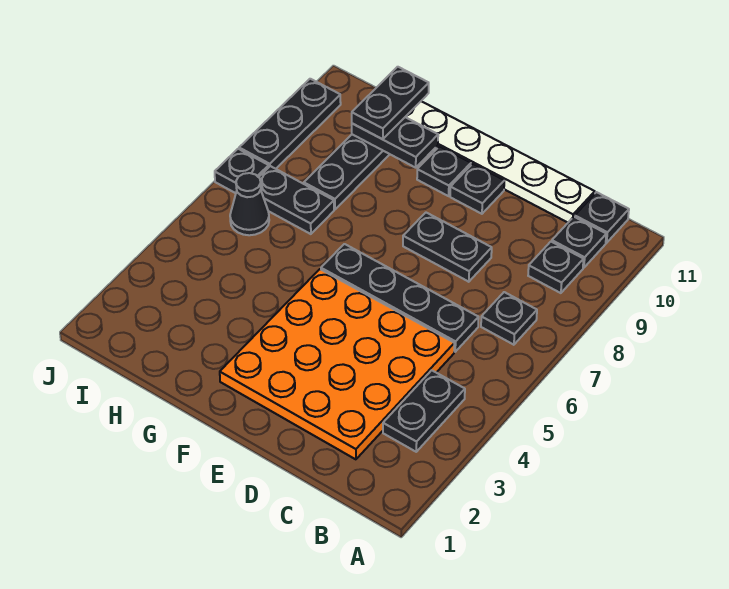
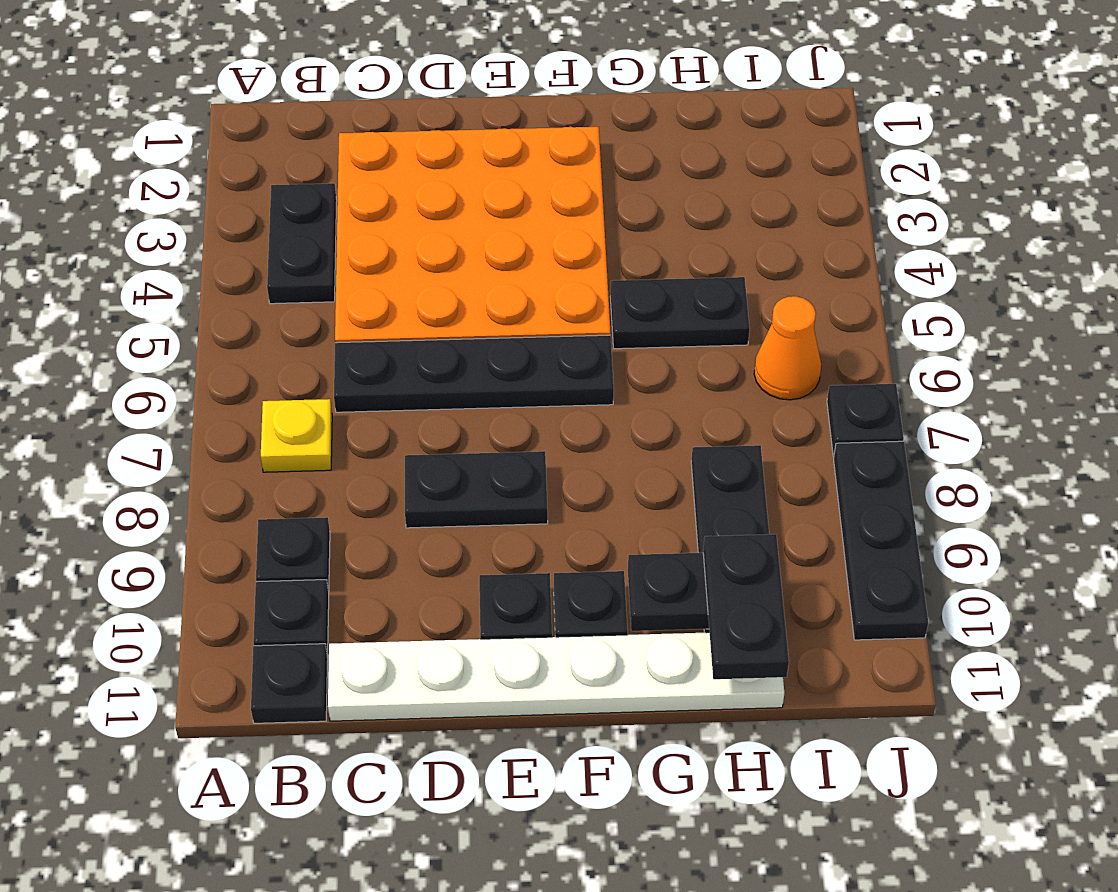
black 1x1 plate [481,292,537,345] -> yellow 1x1 plate [261,399,332,472]
black 1x2 plate [259,166,334,234] -> black 1x2 plate moved to [610,277,750,349]
black 1x1 cone [230,173,269,235] -> orange 1x1 cone [754,296,821,400]

